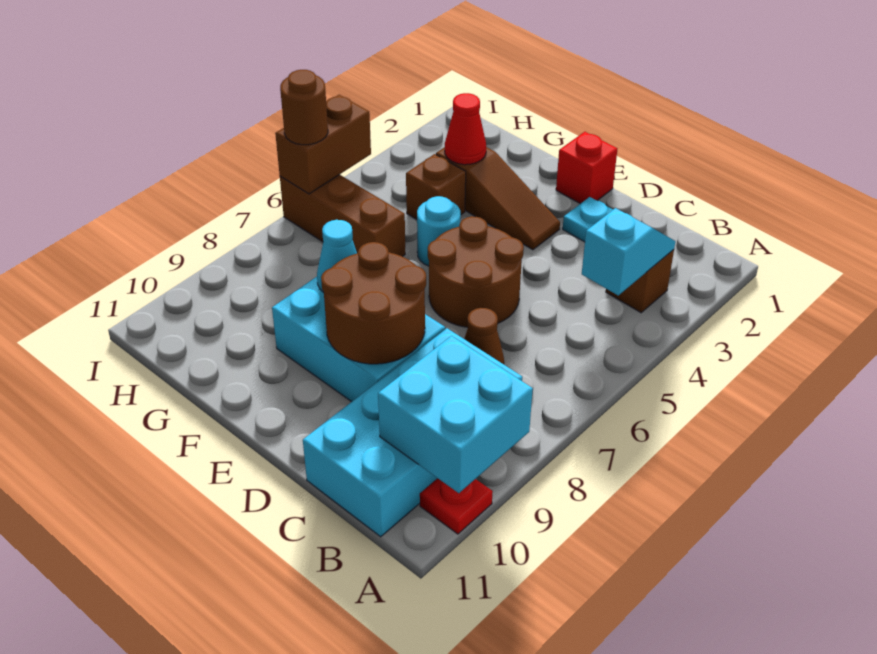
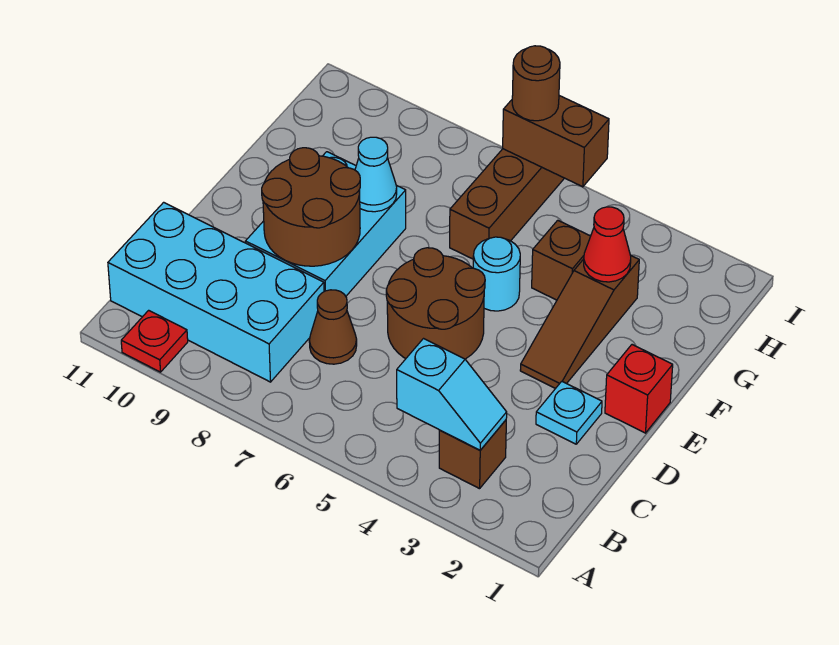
cyan 2x2 brick [378,336,533,493] -> none

